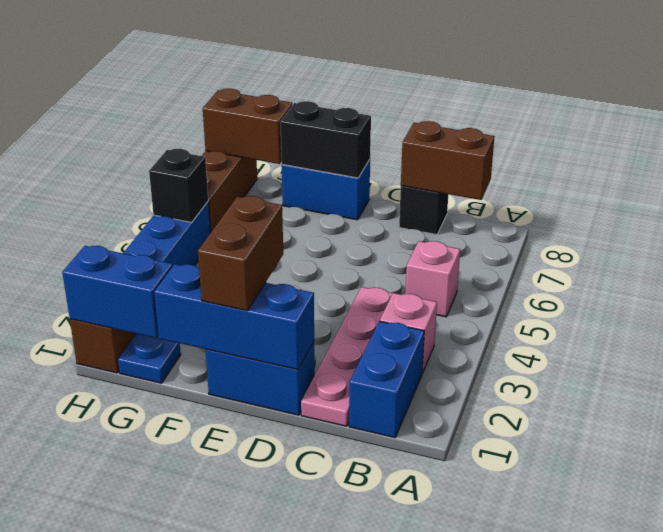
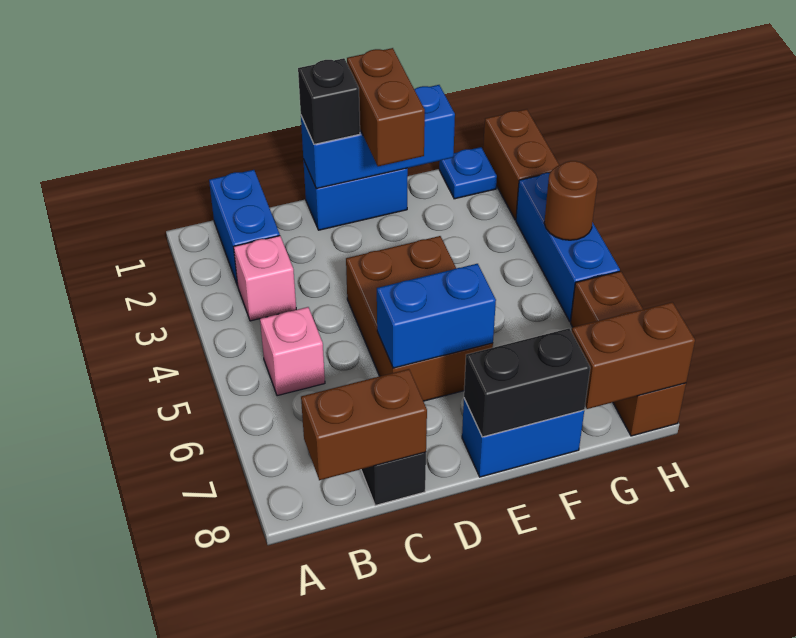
pink 1x4 plate [301,287,393,426] -> none
none -> brown 2x3 brick [346,236,493,401]
blue 1x2 brick [62,246,173,338] -> blue 1x2 brick moved to [377,264,496,368]
none -> brown 1x1 round brick [544,161,598,240]
black 1x1 brick [149,149,208,222] -> black 1x1 brick moved to [298,58,360,144]

